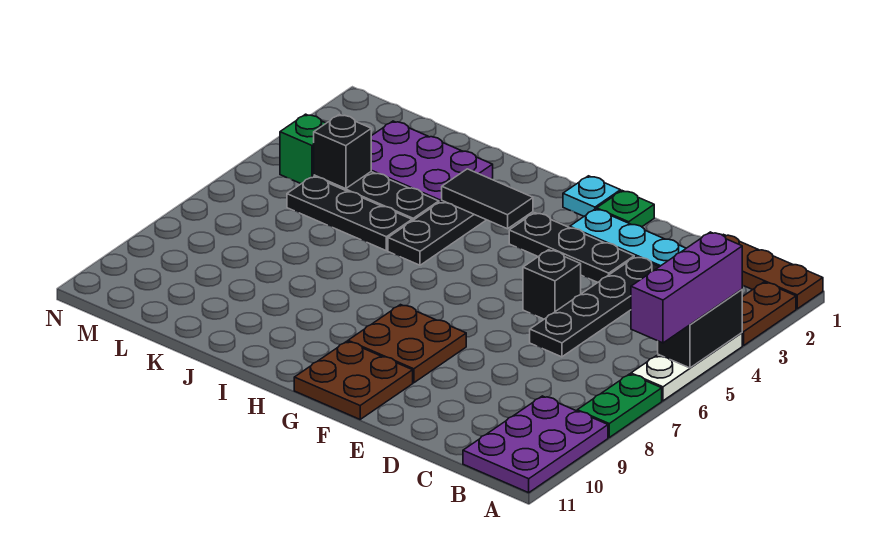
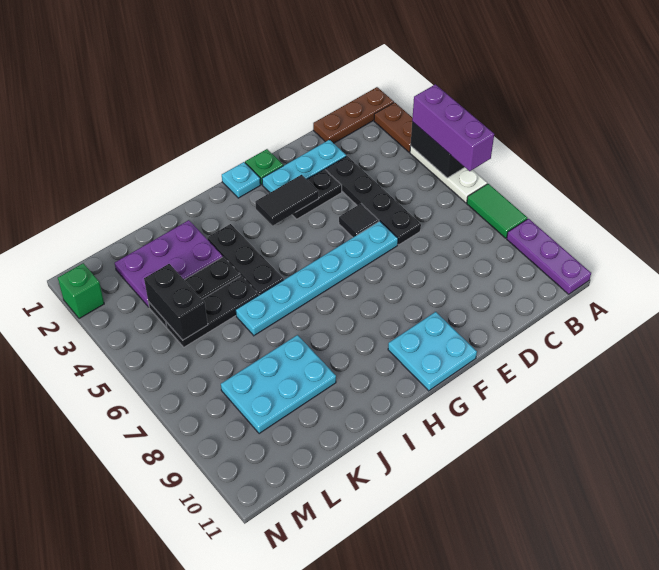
green 1x2 plate [577,374,662,437] -> green 1x2 tile [467,184,527,238]
purple 2x3 plate [463,396,608,493] -> purple 1x3 plate [507,219,591,294]
black 1x3 plate [509,213,634,283] -> black 1x2 plate [292,169,342,219]
black 1x1 brick [523,250,581,319] -> black 1x1 tile [339,204,379,237]
none -> cyan 1x6 plate [236,221,398,336]
brown 2x2 plate [348,305,466,383] -> none
brown 2x2 plate [294,341,413,419] -> cyan 2x2 plate [388,312,477,391]
black 1x2 tile [442,169,533,229] -> black 1x2 tile moved to [255,175,319,225]
none -> cyan 2x3 plate [221,335,336,434]
black 1x1 brick [314,114,371,189] -> black 1x2 brick [144,264,208,340]
green 1x1 brick [280,114,326,184] -> green 1x1 brick moved to [58,263,104,319]

